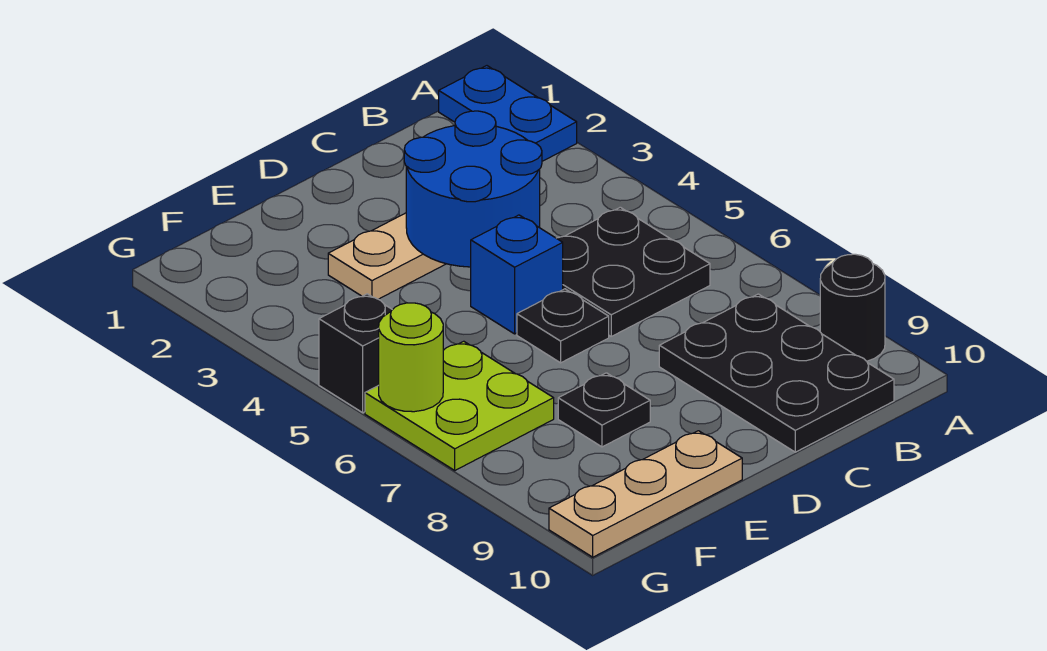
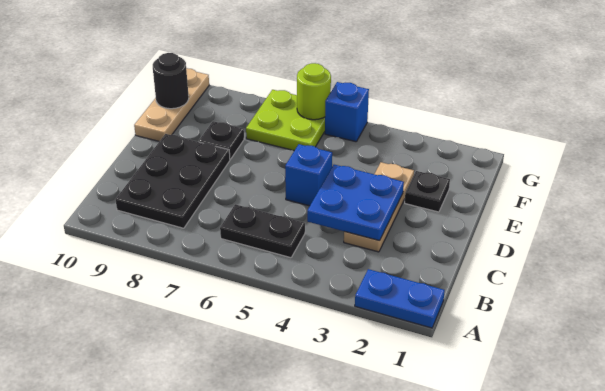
black 1x1 round brick [820,254,885,361] -> black 1x1 round brick moved to [153,53,189,109]
black 2x2 plate [557,207,710,336] -> black 1x2 plate [220,204,305,258]
black 2x3 plate [659,294,894,452] -> black 2x3 plate turned to [115,134,230,228]
blue 2x2 round brick [404,111,542,267] -> blue 2x2 plate [307,165,404,241]
black 1x1 plate [517,289,609,363] -> black 1x1 plate moved to [405,171,450,212]
black 1x1 brick [319,294,392,413] -> blue 1x1 brick [325,82,369,142]

